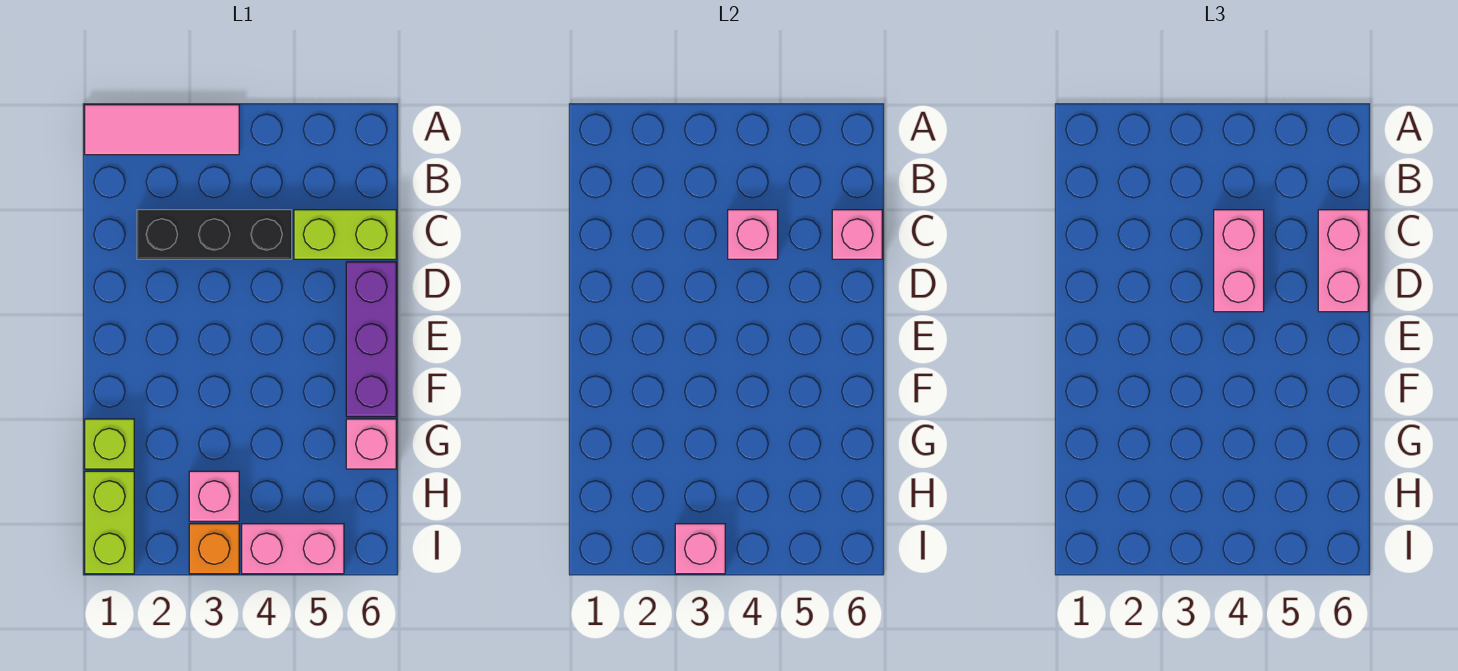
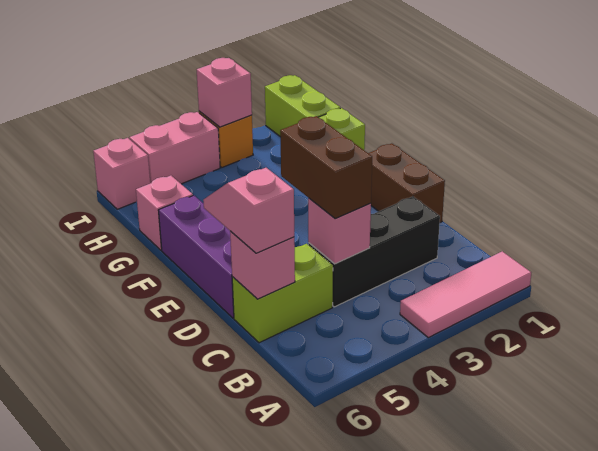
pink 1x2 brick [1214,210,1264,312] -> brown 1x2 brick [280,116,372,219]
pink 1x2 brick [1318,210,1368,312] -> pink 1x2 slope [203,168,294,253]
none -> brown 1x2 brick [368,143,445,223]
pink 1x1 brick [189,471,239,521] -> pink 1x1 brick moved to [93,138,150,209]

